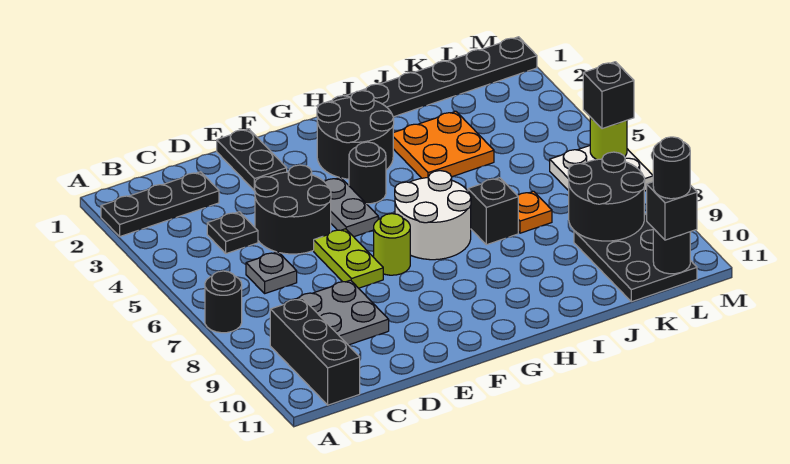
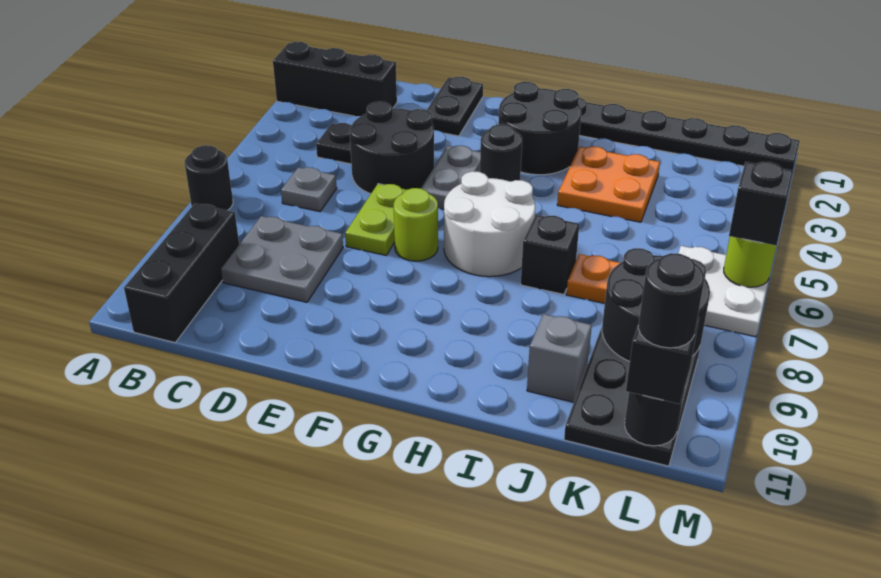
black 1x3 plate [101,172,219,236] -> black 1x3 brick [273,42,397,116]
none -> grey 1x1 brick [527,314,592,402]

